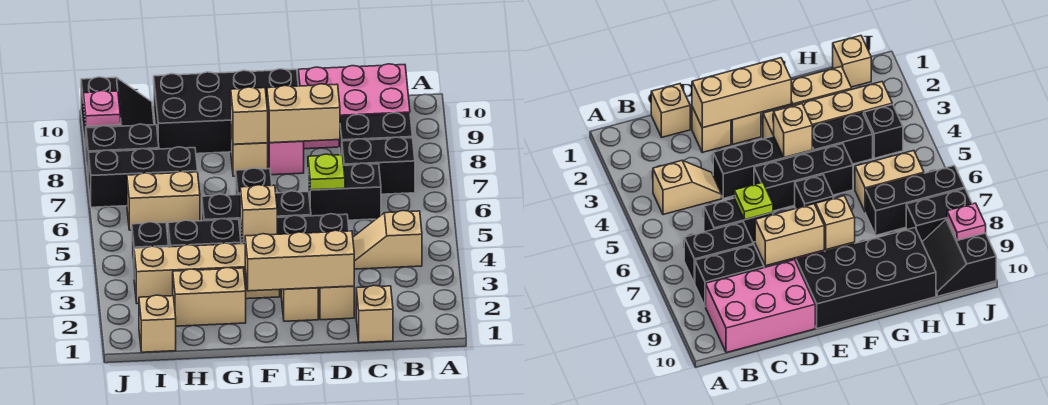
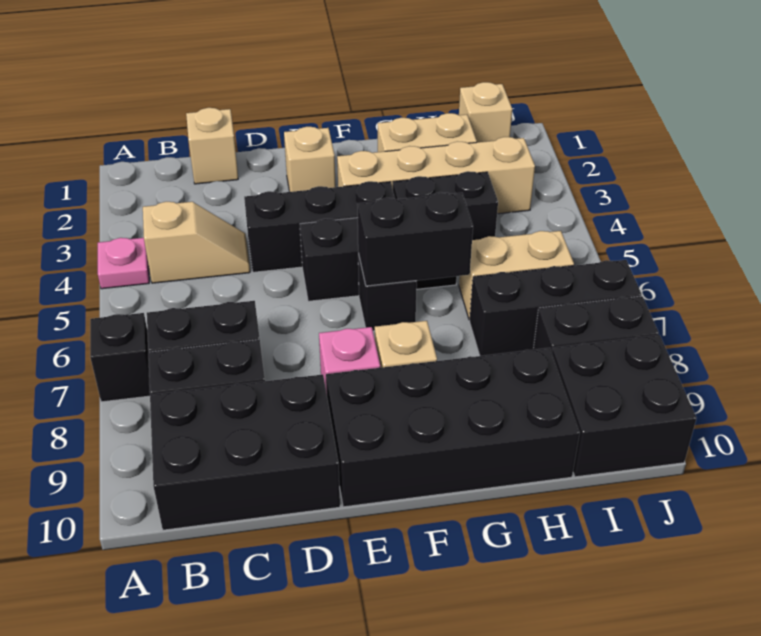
pink 2x3 brick [298,64,410,149] -> black 2x3 brick [150,374,340,530]
black 1x2 brick [308,163,381,220] -> black 1x2 brick moved to [357,192,473,286]
tan 1x1 brick [318,286,354,320] -> none
tan 1x3 brick [245,230,354,291] -> none
lime 1x1 plate [308,154,345,190] -> none
tan 1x2 brick [267,84,340,143] -> none
tan 1x1 brick [240,185,277,242] -> none
tan 1x1 brick [231,87,268,144] -> none
black 1x1 brick [132,222,169,273] -> black 1x1 brick moved to [90,313,150,402]
black 2x2 slope [81,77,154,155] -> black 2x2 brick [552,335,696,477]
pink 1x1 plate [84,91,120,126] -> pink 1x1 plate moved to [98,238,149,289]

